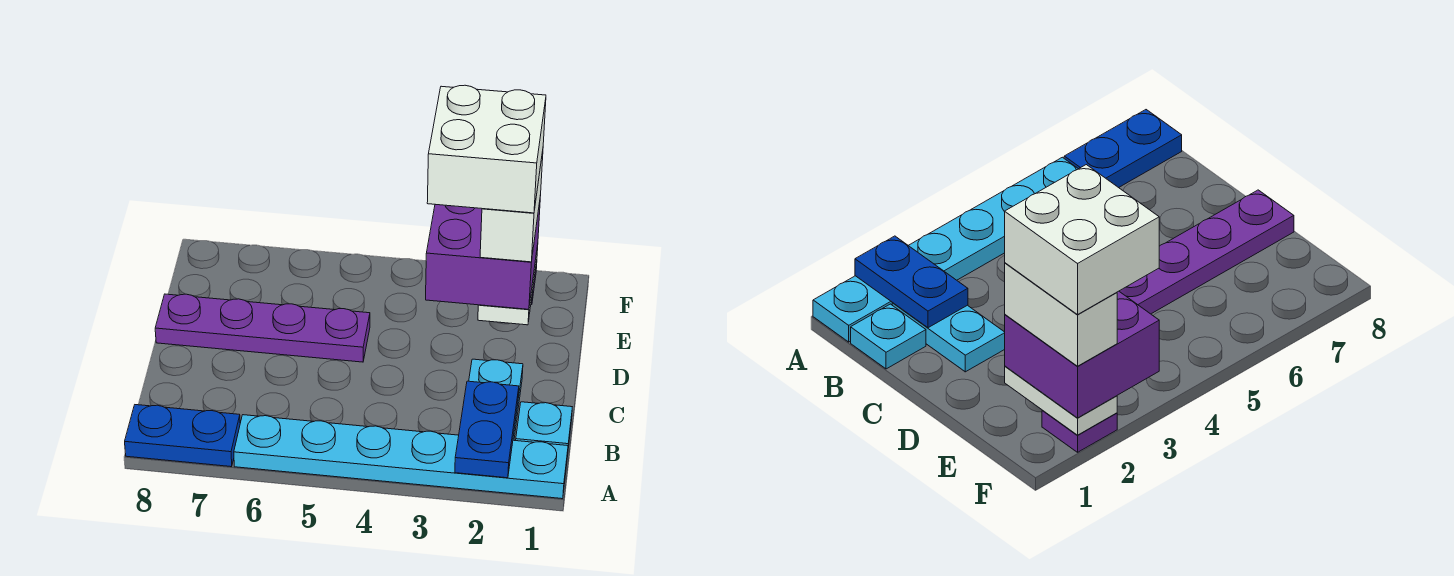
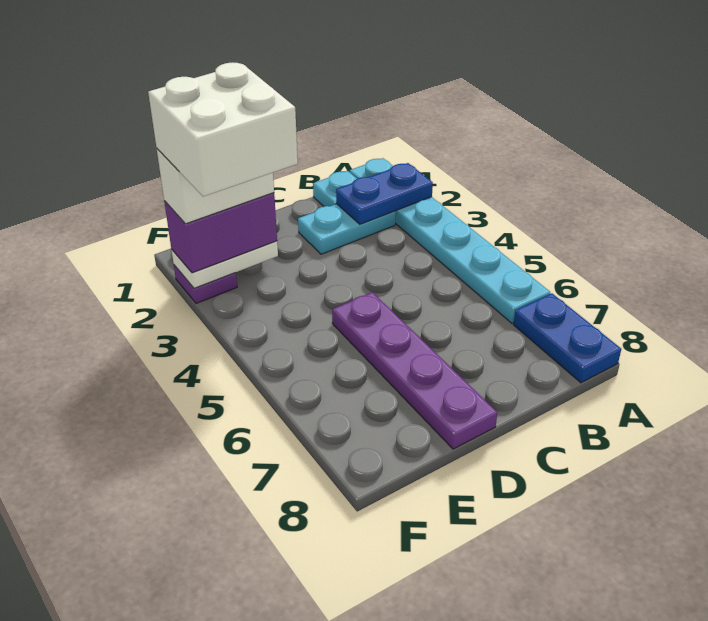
purple 2x2 brick [426,195,541,309] -> purple 1x2 brick [164,193,277,273]

